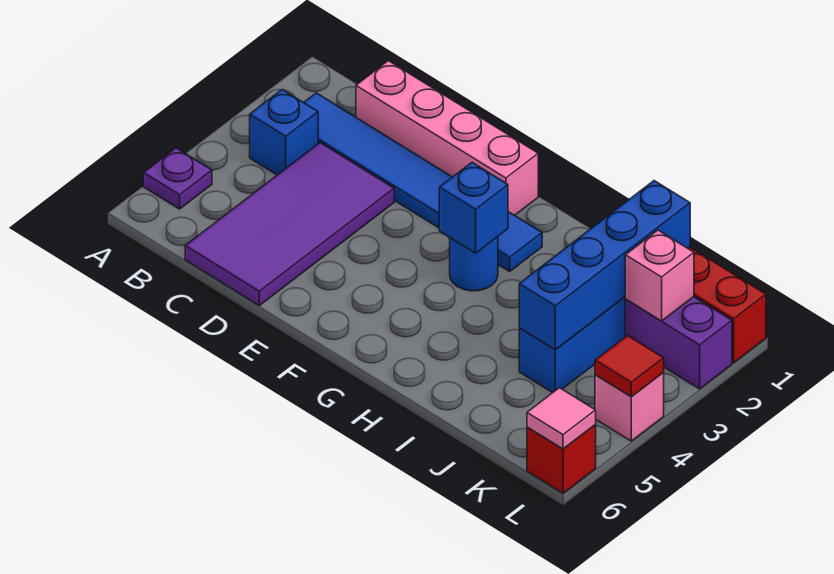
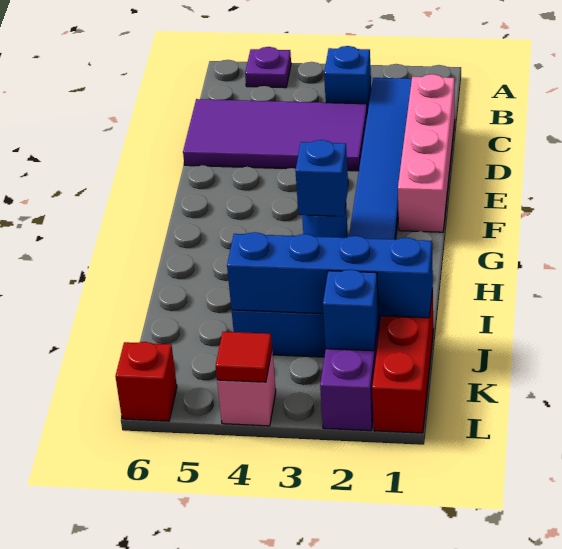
pink 1x1 brick [625,230,694,321] -> blue 1x1 brick [323,270,379,351]
pink 1x1 tile [527,388,596,449] -> none

